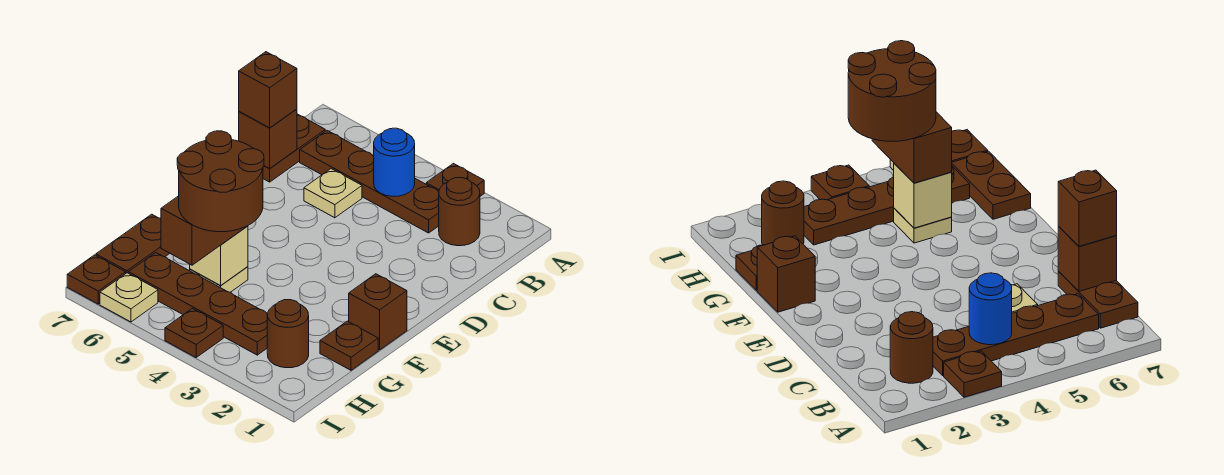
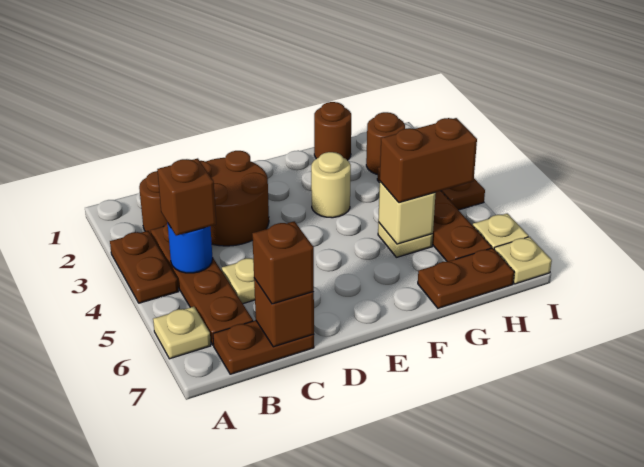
brown 1x1 plate [426,164,484,196] -> brown 1x2 plate [110,231,179,303]
none -> tan 1x1 plate [153,307,211,359]
brown 1x1 brick [349,274,407,350] -> brown 1x1 brick moved to [157,158,216,236]
none -> tan 1x1 round brick [311,152,351,218]
brown 1x1 plate [320,321,378,370] -> brown 1x1 round brick [314,102,351,160]
brown 2x2 round brick [177,131,264,232] -> brown 2x2 round brick moved to [200,151,269,246]
brown 1x1 plate [67,255,126,304] -> tan 1x1 plate [494,237,552,284]

